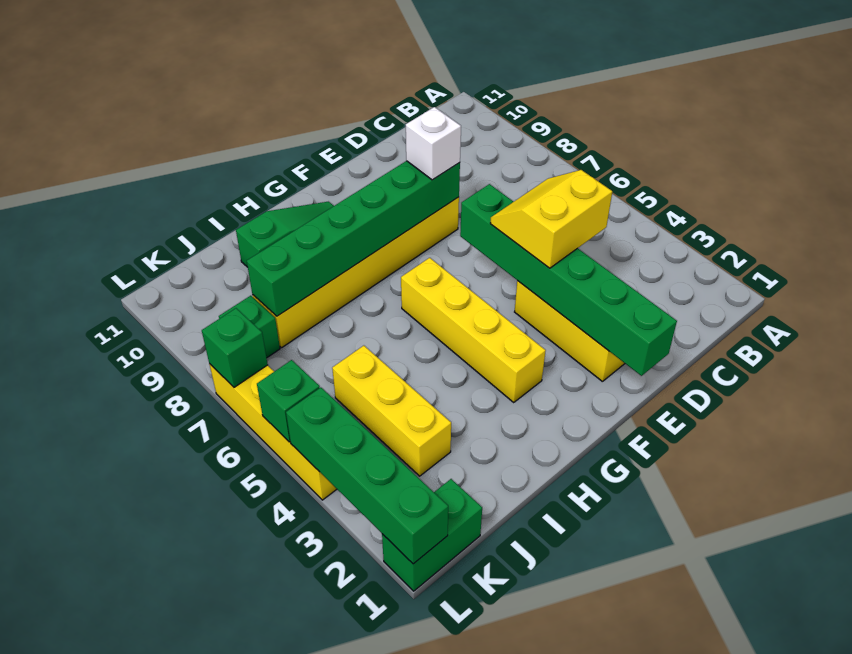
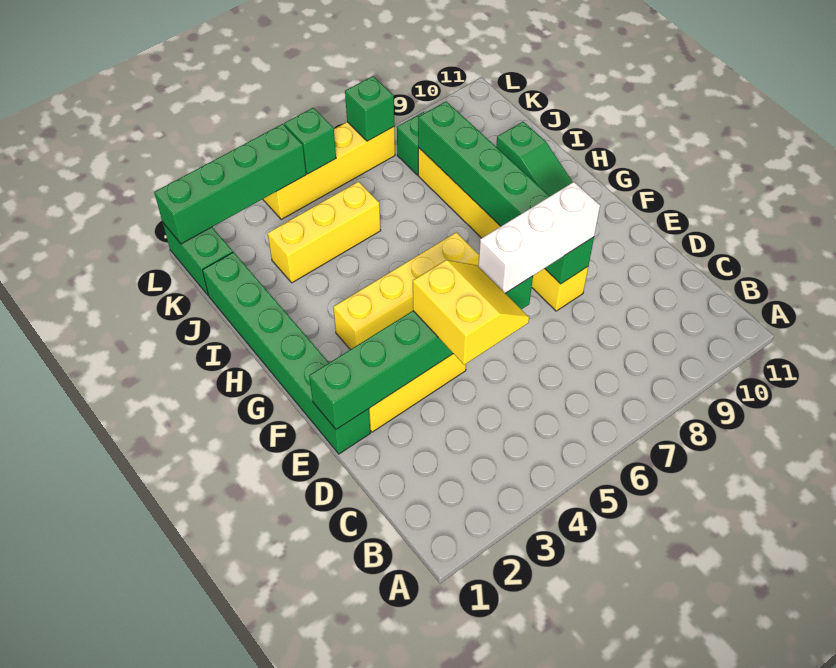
none -> green 1x6 brick [202,252,370,454]
white 1x1 brick [406,107,461,180] -> white 1x3 brick [478,182,600,293]

